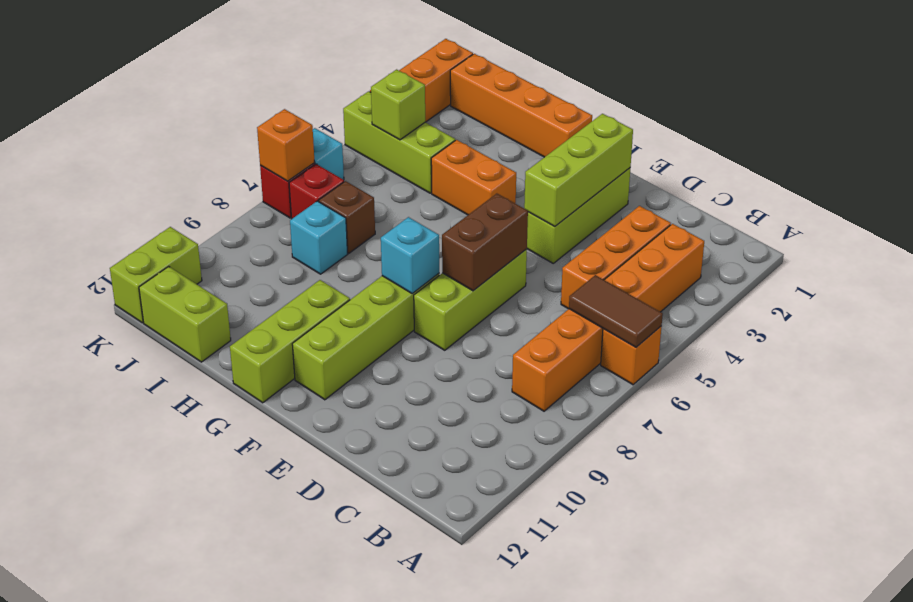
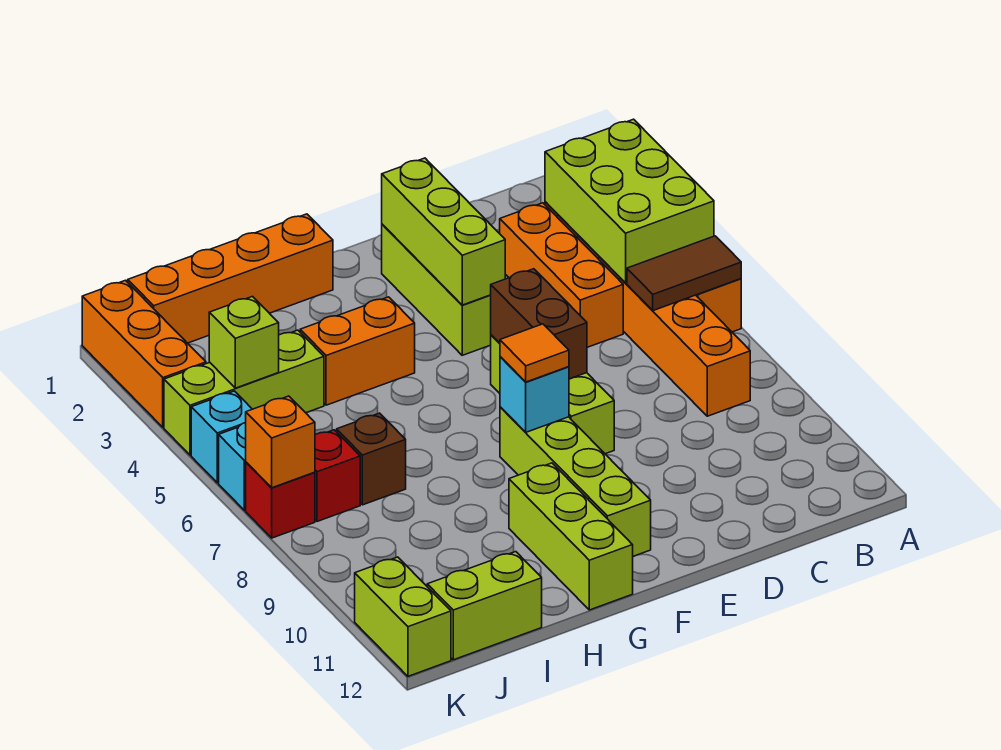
none -> lime 2x3 brick [545,119,714,283]
none -> orange 1x1 tile [500,324,569,382]
cyan 1x1 brick [290,201,348,274] -> cyan 1x1 brick moved to [191,391,252,483]

